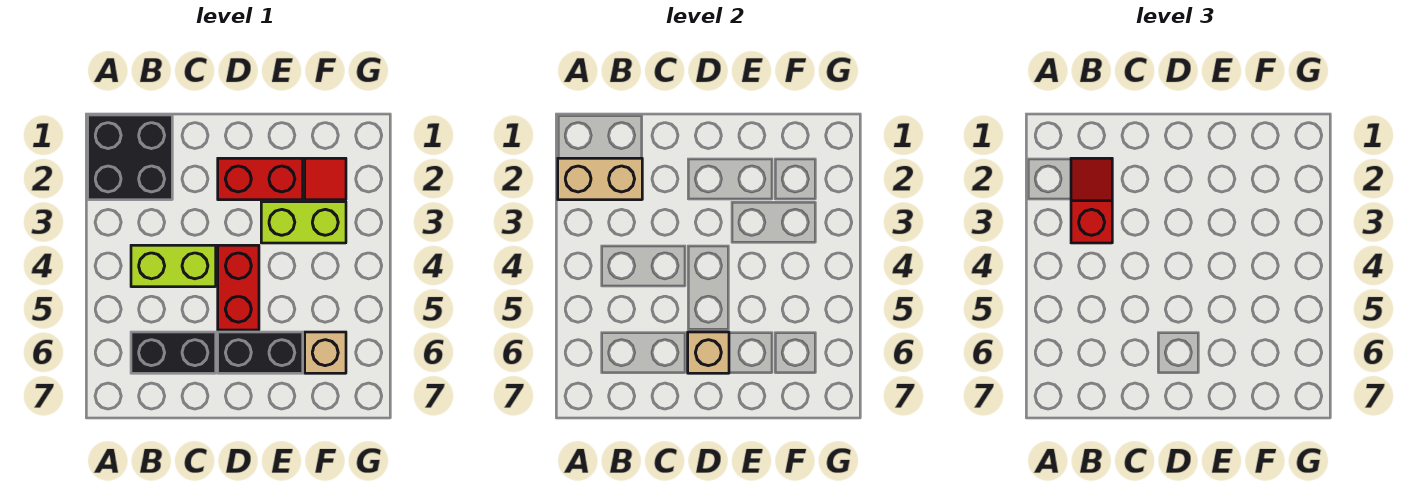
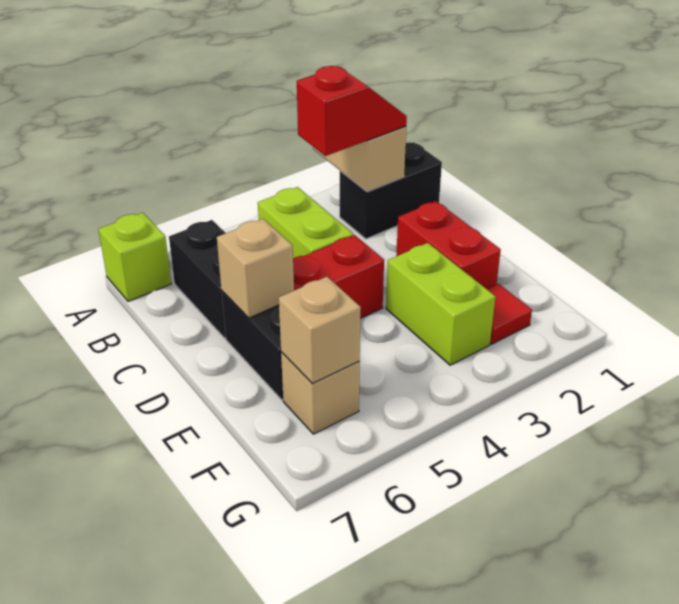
black 2x2 brick [88,115,172,200] -> black 1x2 brick [340,142,442,239]
none -> lime 1x1 brick [99,213,171,301]
none -> tan 1x1 brick [279,277,361,384]

